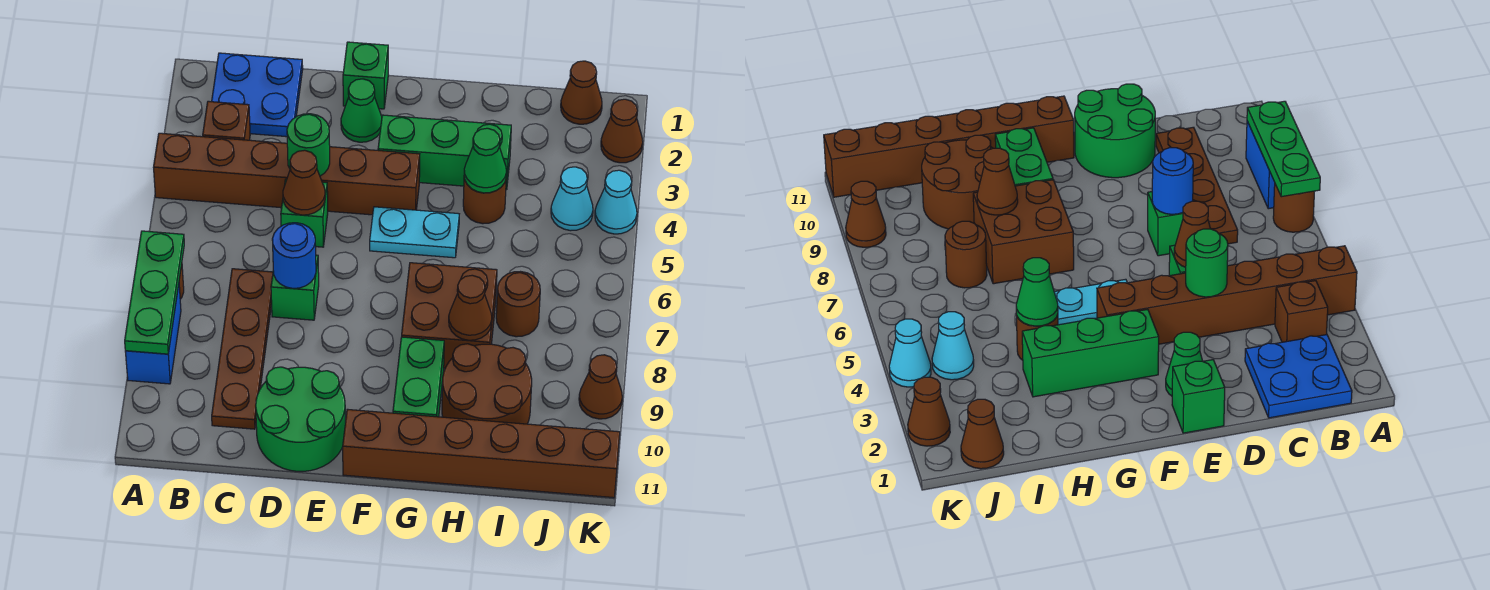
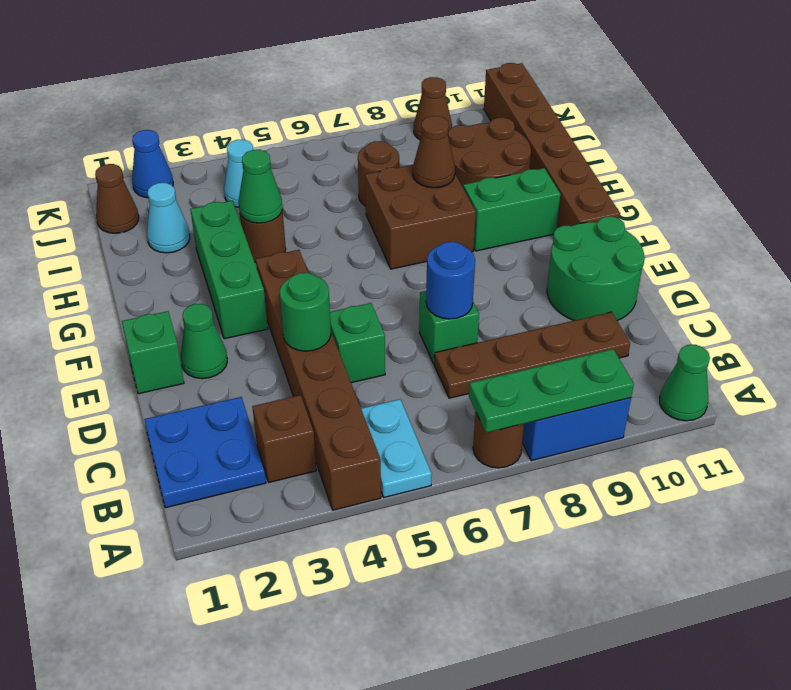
none -> green 1x1 cone [660,345,710,421]
brown 1x1 cone [283,150,325,215] -> none
cyan 1x2 plate [370,207,459,258] -> cyan 1x2 plate moved to [361,399,432,497]
brown 1x1 cone [601,99,643,163] -> blue 1x1 cone [132,130,173,198]
cyan 1x1 cone [595,170,637,234] -> cyan 1x1 cone moved to [147,183,190,253]

